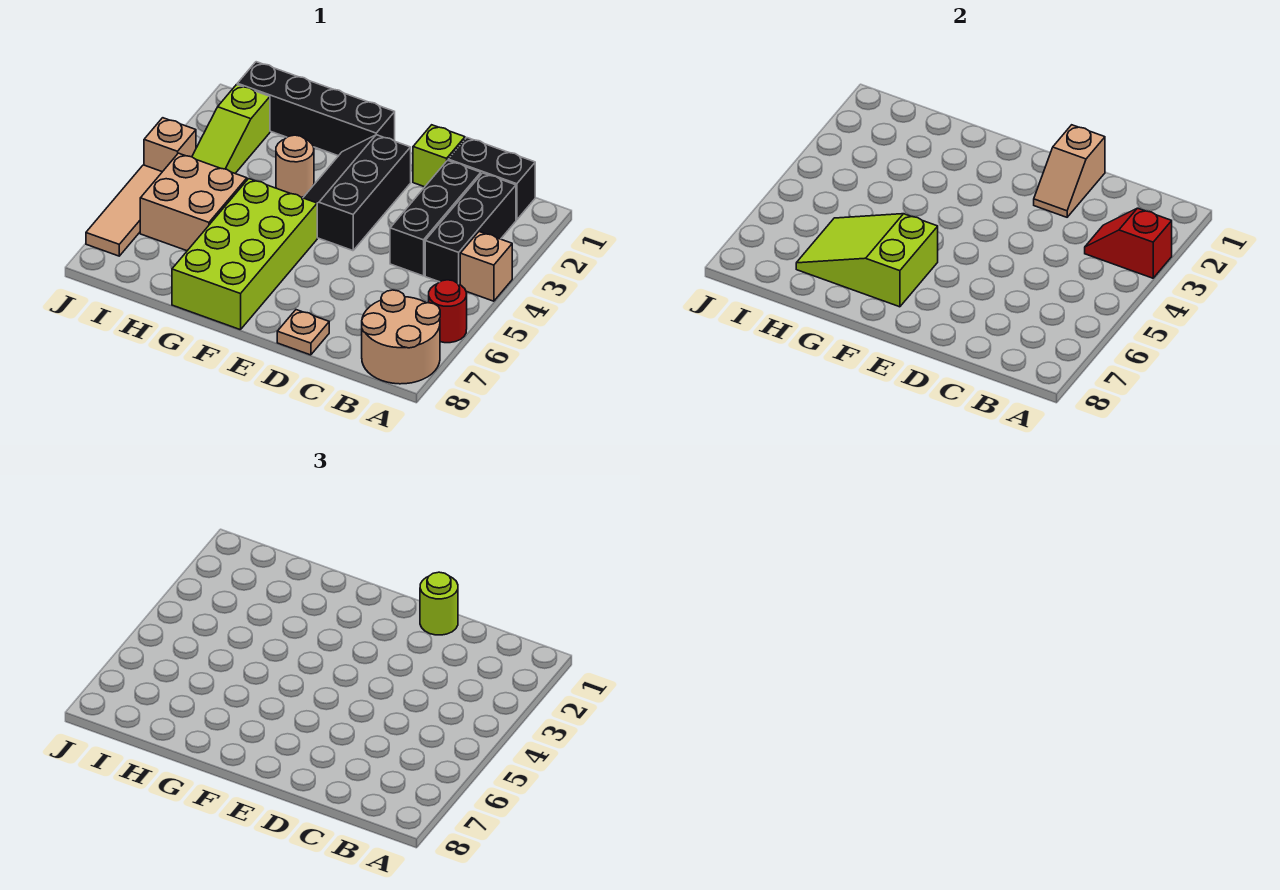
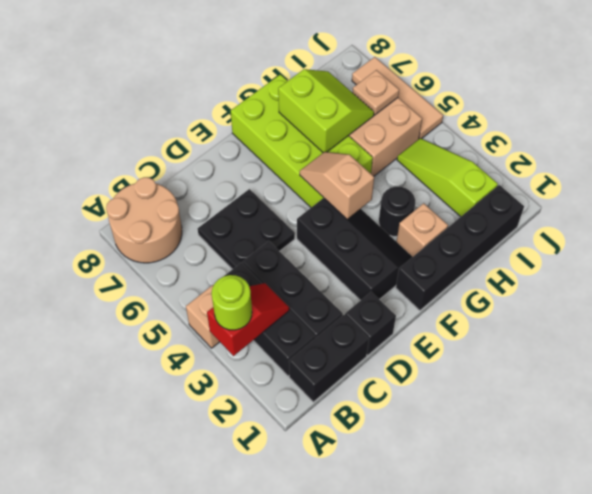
red 1x1 round brick [429,280,467,343] -> none
none -> black 2x2 plate [198,189,295,269]
lime 1x1 brick [413,125,465,187] -> black 1x1 brick [345,292,396,355]
tan 1x2 slope [1034,125,1105,217] -> tan 1x2 slope moved to [300,152,374,219]
lime 1x1 round brick [420,572,458,635] -> lime 1x1 round brick moved to [212,275,252,330]
tan 1x1 plate [277,310,329,355] -> tan 1x1 plate moved to [353,70,399,115]
lime 2x3 slope [796,214,938,307] -> lime 2x2 slope [278,69,374,153]
tan 1x1 round brick [276,135,314,197] -> black 1x1 round brick [379,187,415,236]
tan 1x1 brick [144,118,196,172] -> tan 1x1 brick moved to [397,203,448,257]

